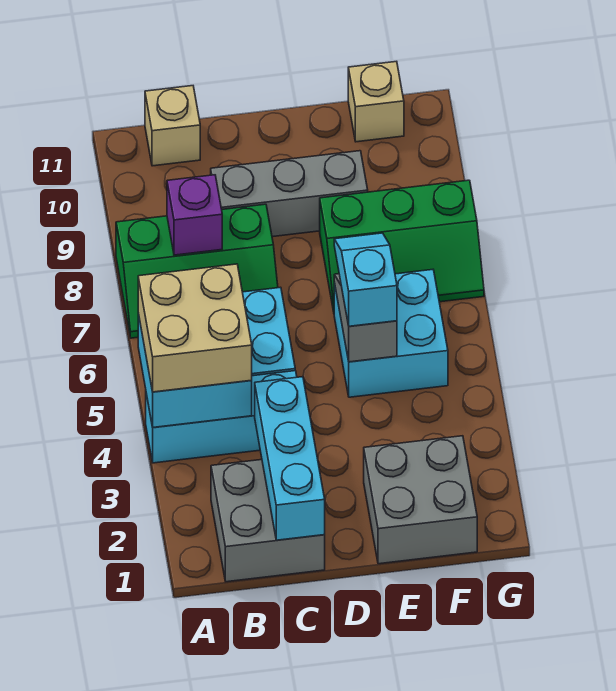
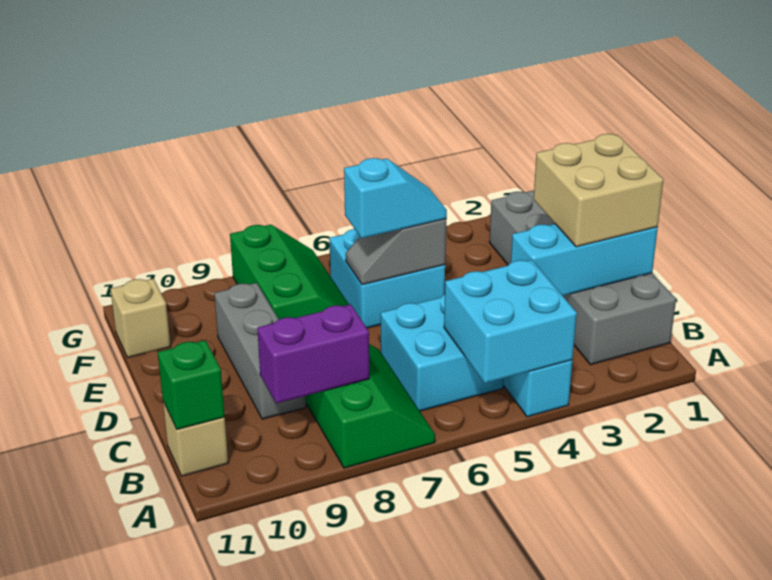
tan 2x2 brick [138,264,252,392] -> tan 2x2 brick moved to [534,134,663,247]
purple 1x1 brick [167,175,222,255] -> purple 1x2 brick [257,304,369,403]
none -> green 1x1 brick [158,340,225,429]
cyan 1x2 slope [334,233,397,326] -> cyan 1x2 slope turned to [344,158,447,238]

